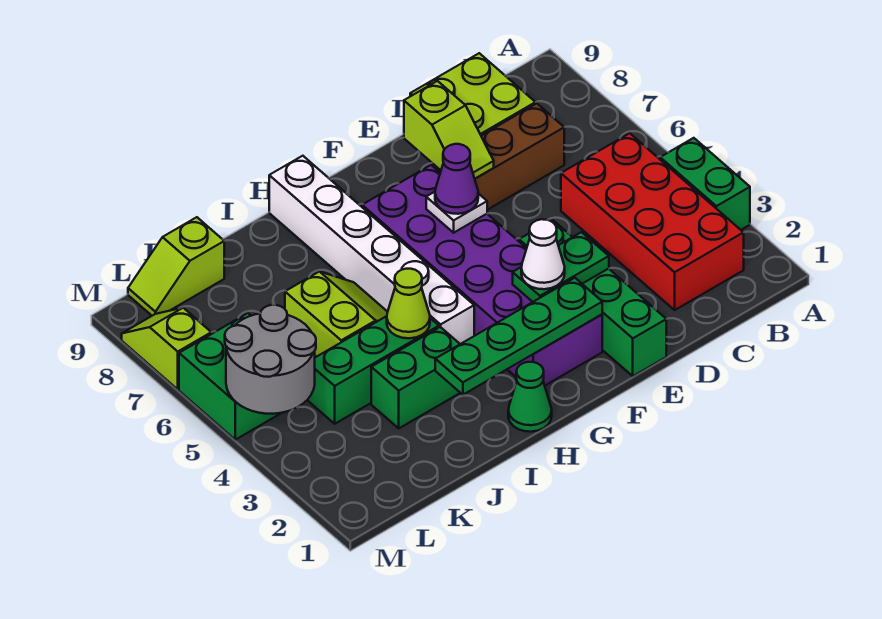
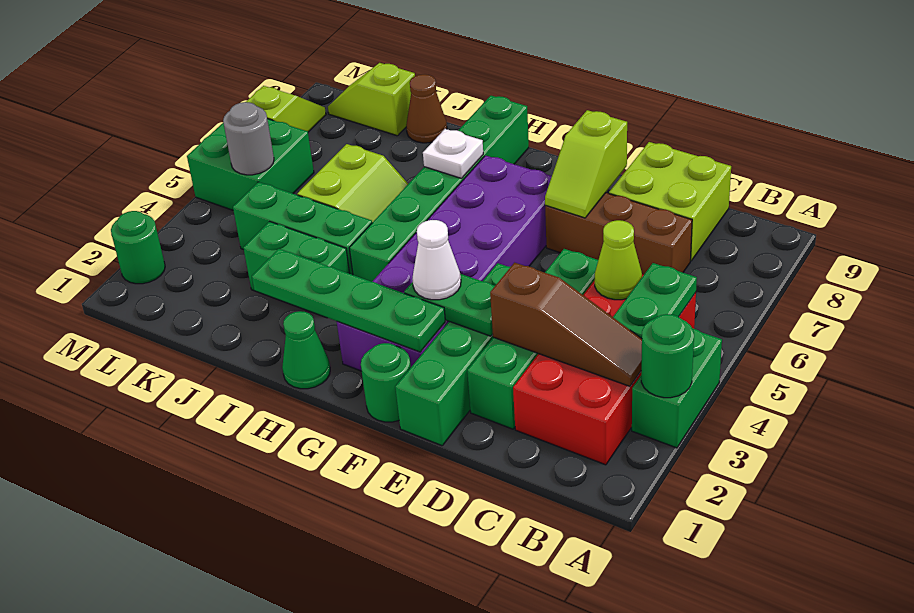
none -> green 1x1 round brick [641,314,694,398]
none -> brown 1x3 slope [490,263,642,386]
none -> green 1x2 plate [613,263,697,339]
none -> green 1x4 brick [467,249,598,429]
none -> green 1x1 round brick [361,343,411,422]
white 1x1 plate [426,192,487,233] -> white 1x1 plate moved to [423,129,483,178]
purple 1x1 cone [435,144,478,214] -> none
white 1x6 brick [269,156,474,344] -> green 1x6 brick [349,96,529,282]
lime 1x1 cone [387,269,430,338] -> lime 1x1 cone moved to [595,220,642,300]
none -> brown 1x1 cone [406,74,447,143]
grey 2x2 round brick [225,305,316,414] -> grey 1x1 round brick [223,102,274,175]
none -> green 1x1 round brick [111,211,165,284]

